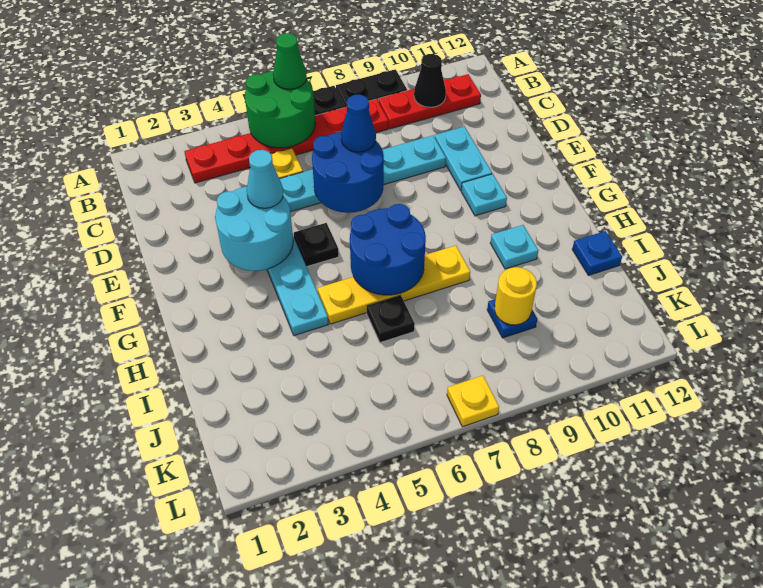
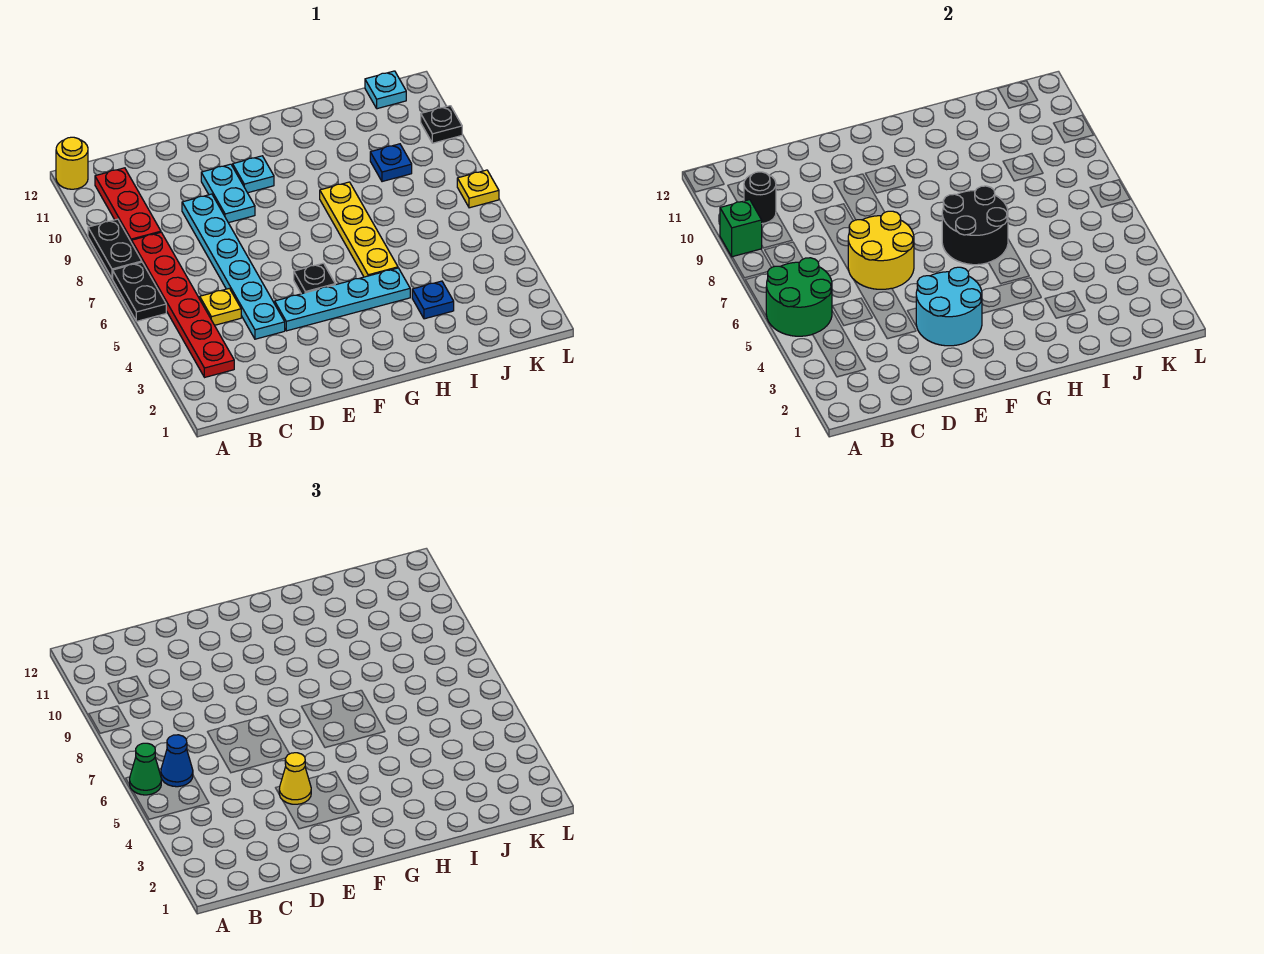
none -> green 1x1 brick [720,200,762,257]
black 1x1 cone [414,54,446,107] -> black 1x1 round brick [744,172,776,223]
blue 2x2 round brick [312,132,384,213] -> yellow 2x2 round brick [848,211,914,289]
blue 1x1 cone [341,94,376,152] -> blue 1x1 cone moved to [161,735,193,787]
cyan 1x2 plate [435,127,492,190] -> cyan 1x2 plate turned to [201,164,255,223]
cyan 1x1 cone [247,150,283,208] -> yellow 1x1 cone [279,753,311,804]
blue 2x2 round brick [350,204,426,295] -> black 2x2 round brick [942,186,1008,265]
cyan 1x1 plate [490,225,538,269] -> cyan 1x1 plate moved to [365,71,406,109]
black 1x1 plate [367,295,415,343] -> black 1x1 plate moved to [421,106,462,143]
blue 1x1 plate [572,231,622,275] -> blue 1x1 plate moved to [412,281,454,319]
yellow 1x1 round brick [495,267,537,325] -> yellow 1x1 round brick moved to [56,137,88,189]

